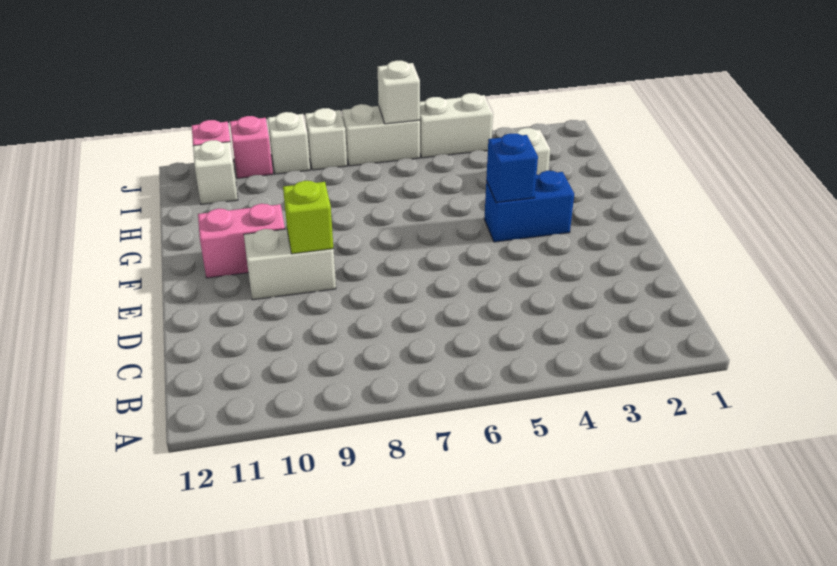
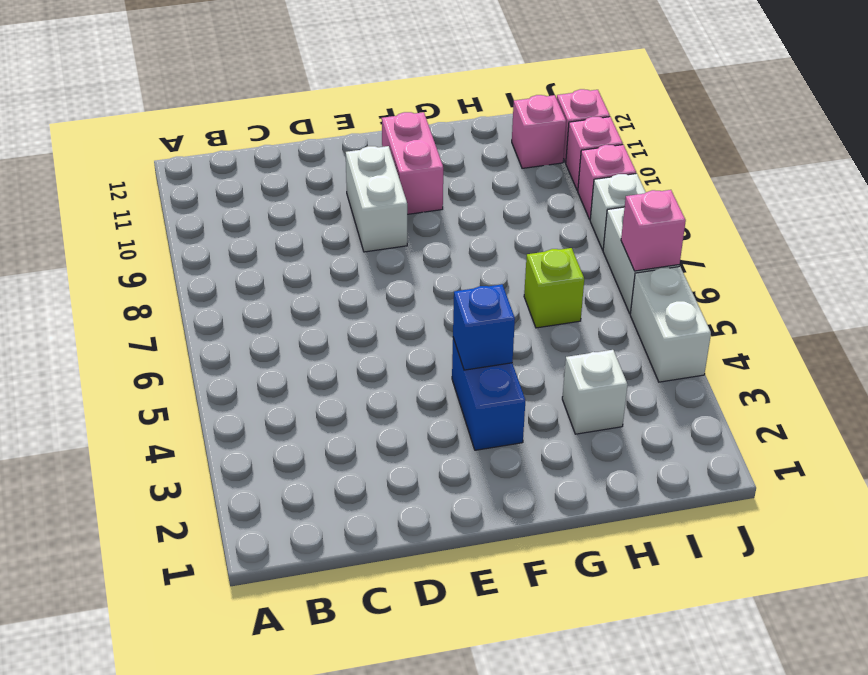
lime 1x1 brick [283,181,333,254] -> lime 1x1 brick moved to [524,248,584,328]
white 1x1 brick [193,140,238,205] -> pink 1x1 brick [512,95,566,168]
white 1x1 brick [378,61,420,124] -> pink 1x1 brick [621,190,686,271]
white 1x1 brick [268,112,310,174] -> pink 1x1 brick [578,145,636,219]

